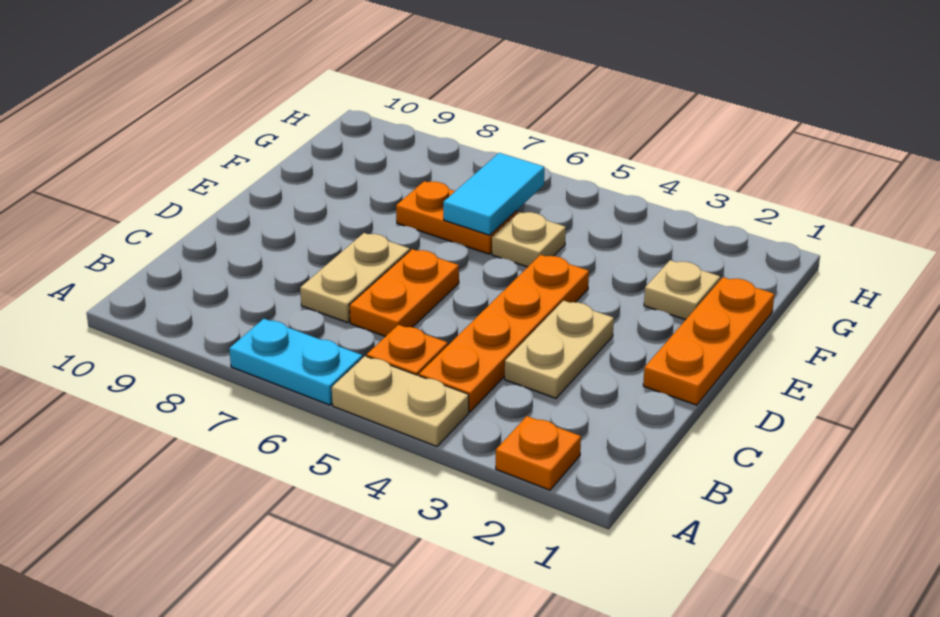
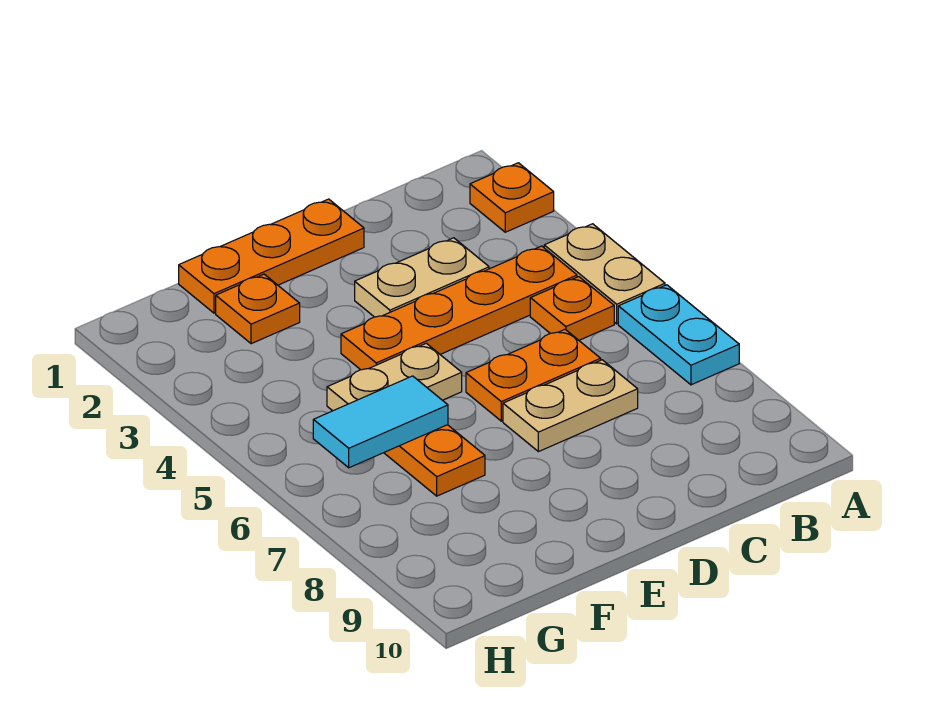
tan 1x1 plate [644,260,720,320] -> orange 1x1 plate [216,274,300,344]
tan 1x1 plate [492,212,566,267] -> tan 1x2 plate [327,343,462,411]

